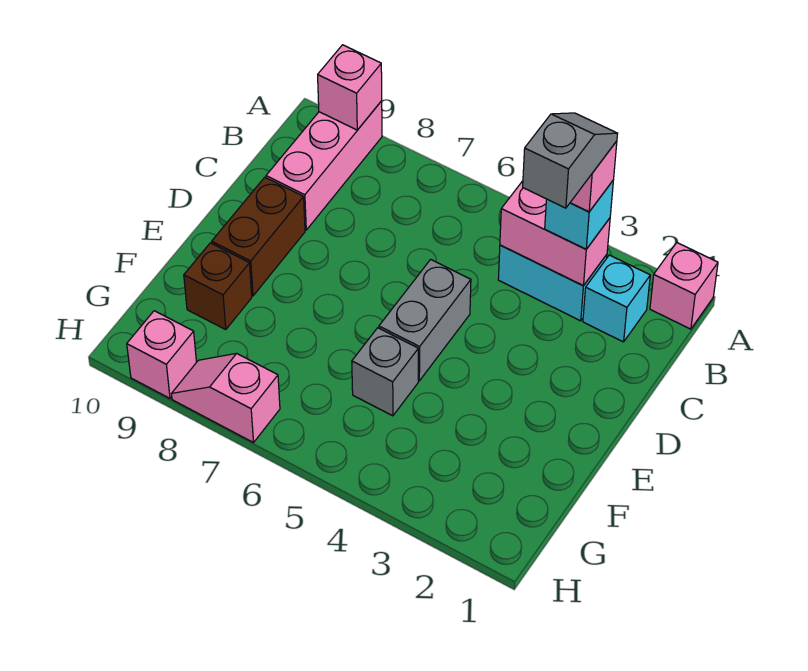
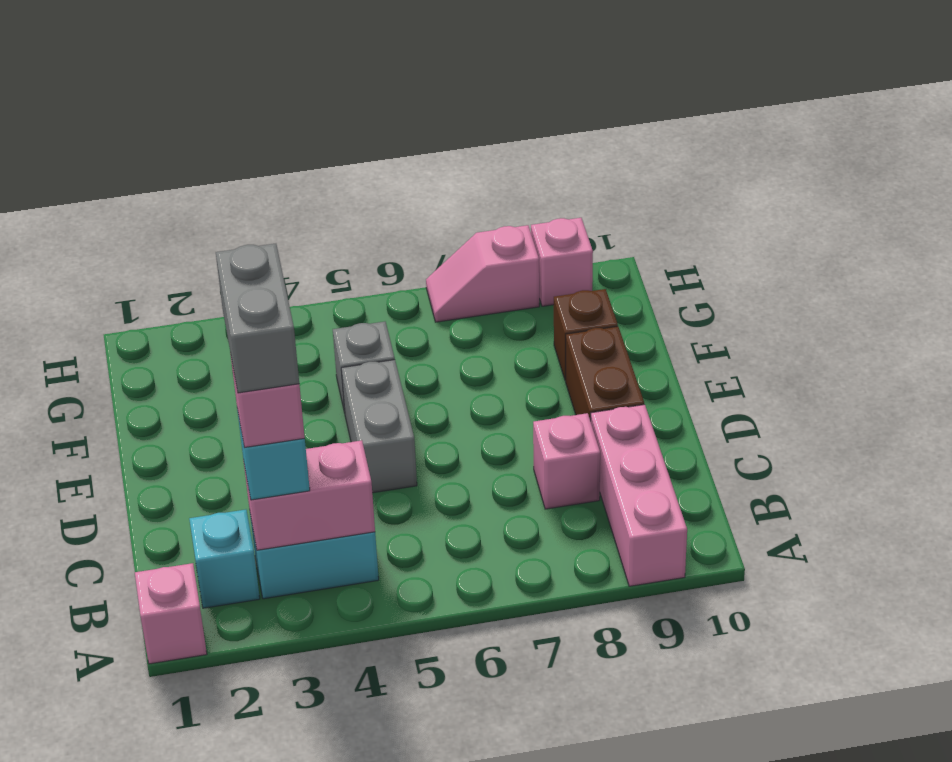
pink 1x1 brick [318,45,382,130] -> pink 1x1 brick moved to [533,413,600,509]
grey 1x2 slope [523,113,618,208] -> grey 1x2 brick [216,244,299,393]
pink 1x2 slope [171,353,280,443] -> pink 1x2 slope turned to [426,225,539,322]

